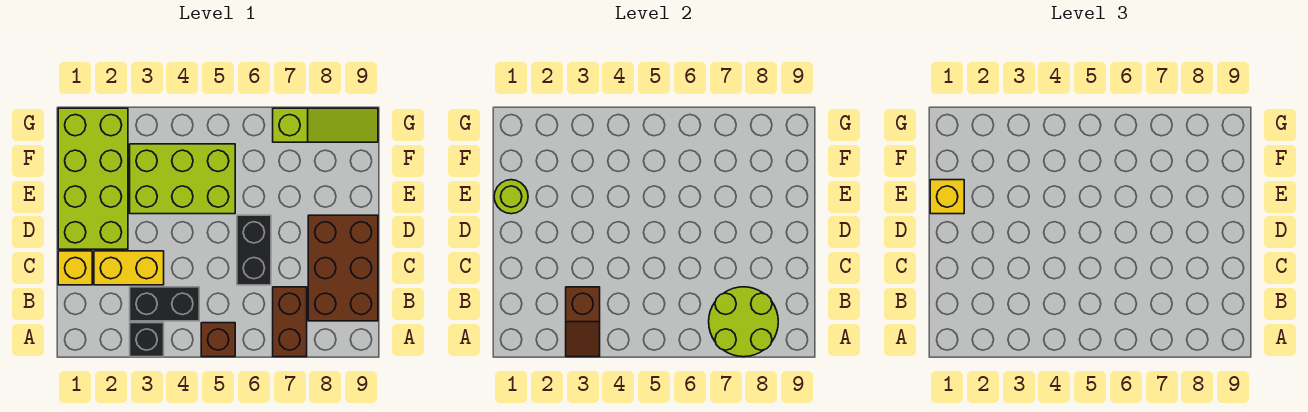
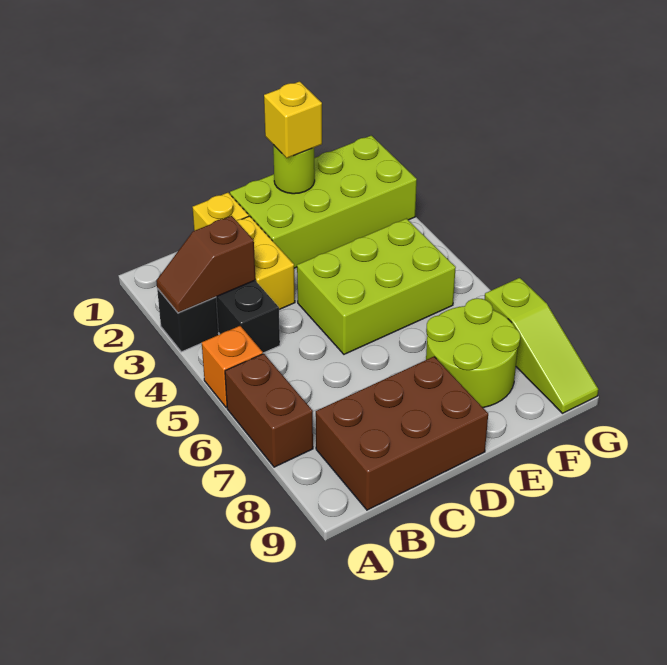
brown 1x1 brick [201,323,235,357] -> orange 1x1 brick [202,326,263,408]
brown 1x2 brick [273,287,307,357] -> brown 1x2 brick turned to [225,354,313,467]
lime 2x2 round brick [709,287,778,357] -> lime 2x2 round brick moved to [426,298,520,408]
black 1x2 brick [237,215,271,285] -> none
lime 2x3 brick [130,144,235,214] -> lime 2x3 brick turned to [297,219,456,354]

